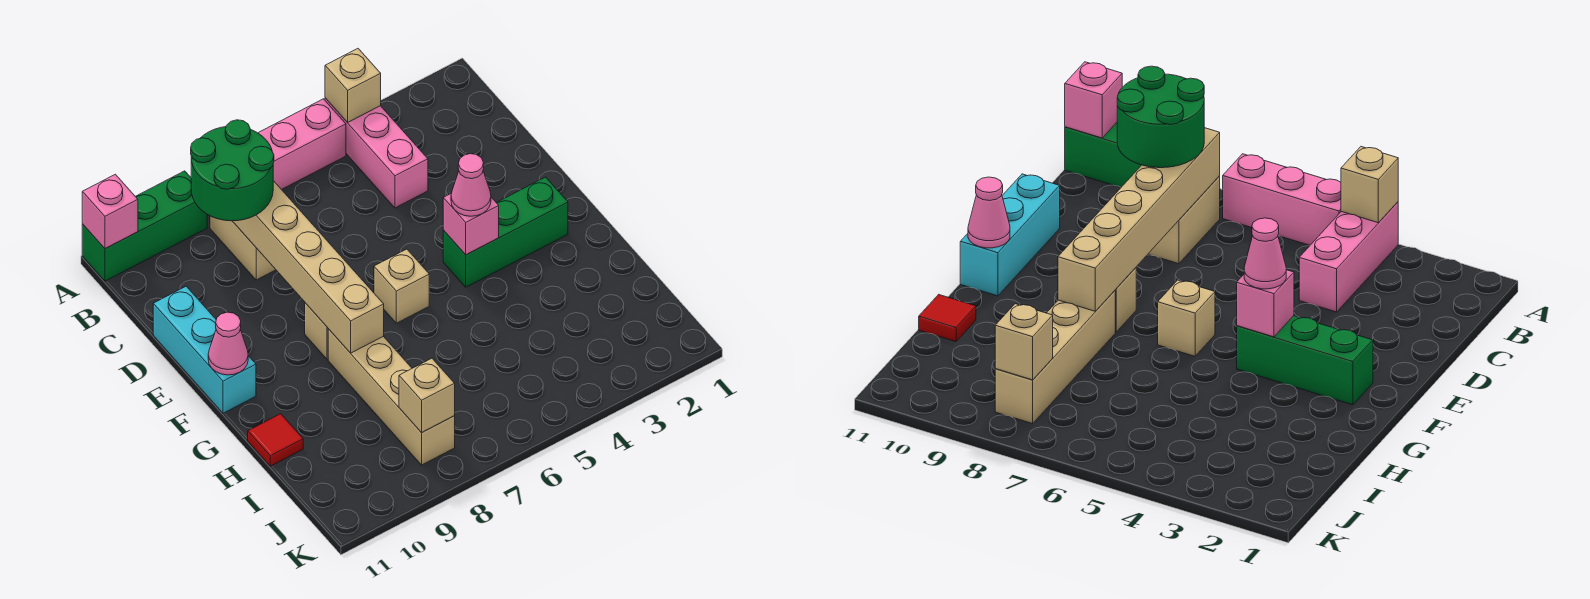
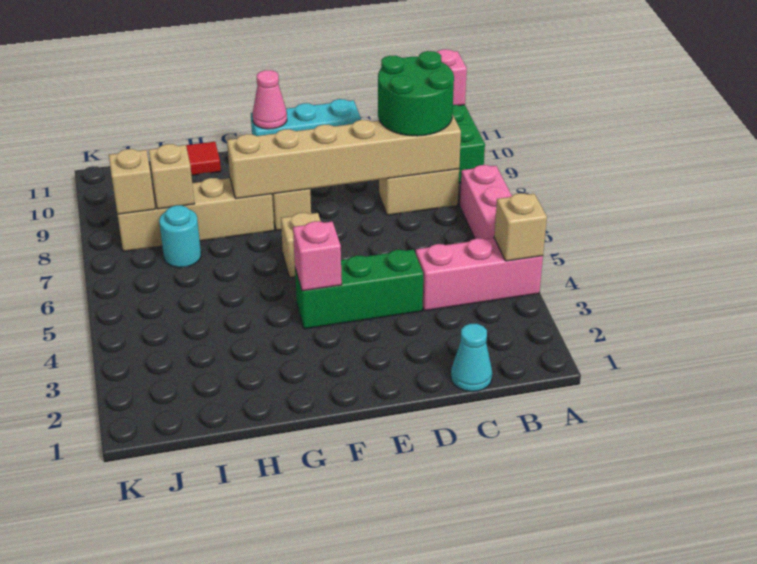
none -> cyan 1x1 cone [451,324,492,392]
green 1x3 brick [443,177,568,287] -> green 1x3 brick turned to [295,250,423,329]
pink 1x1 cone [451,154,491,216] -> none
none -> cyan 1x1 round brick [159,205,201,268]
none -> tan 1x1 brick [149,144,194,209]

